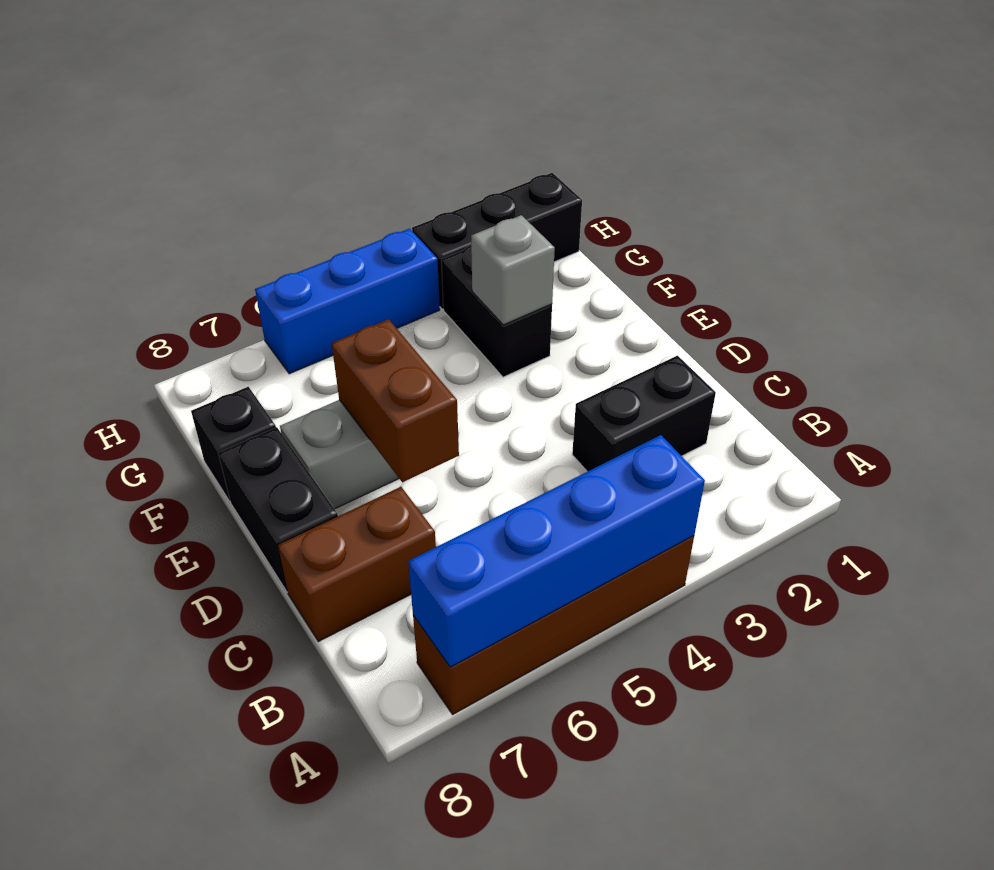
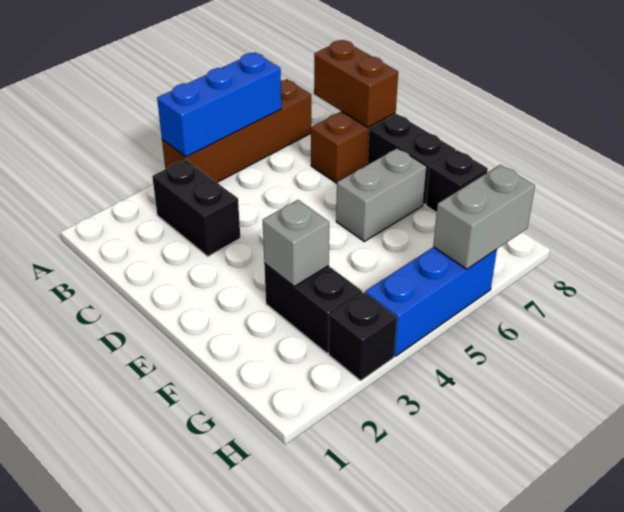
blue 1x4 brick [408,435,705,667] -> blue 1x3 brick [157,53,281,157]
black 1x2 brick [572,356,716,472] -> black 1x2 brick turned to [152,159,240,256]
brown 1x2 brick [332,319,459,482] -> brown 1x2 brick moved to [314,40,398,128]
black 1x3 brick [412,173,582,309] -> black 1x1 brick [329,292,397,381]
none -> grey 1x2 brick [433,165,535,269]

